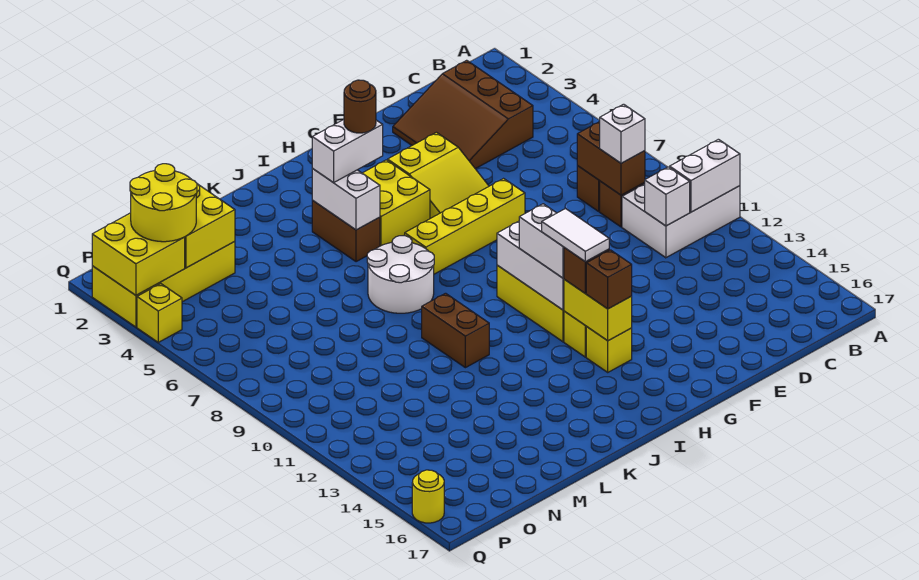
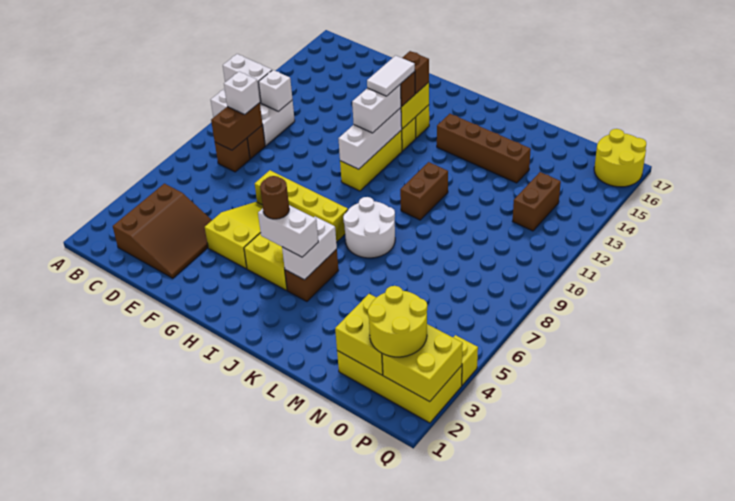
none -> brown 1x4 brick [437,114,531,183]
none -> brown 1x2 brick [513,172,561,231]
yellow 1x1 round brick [412,470,444,523] -> yellow 2x2 round brick [594,129,646,187]

